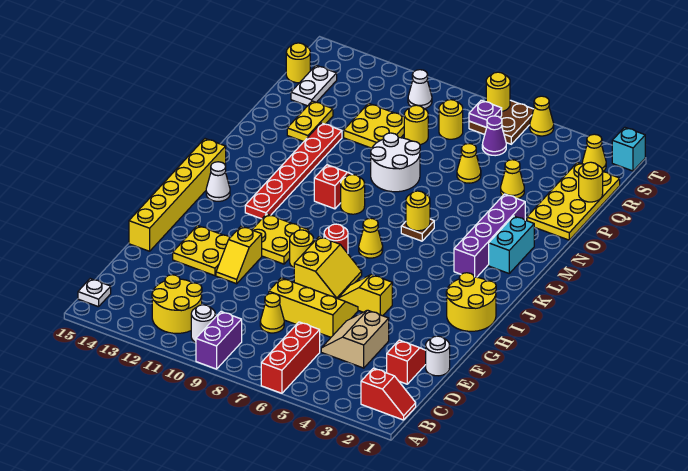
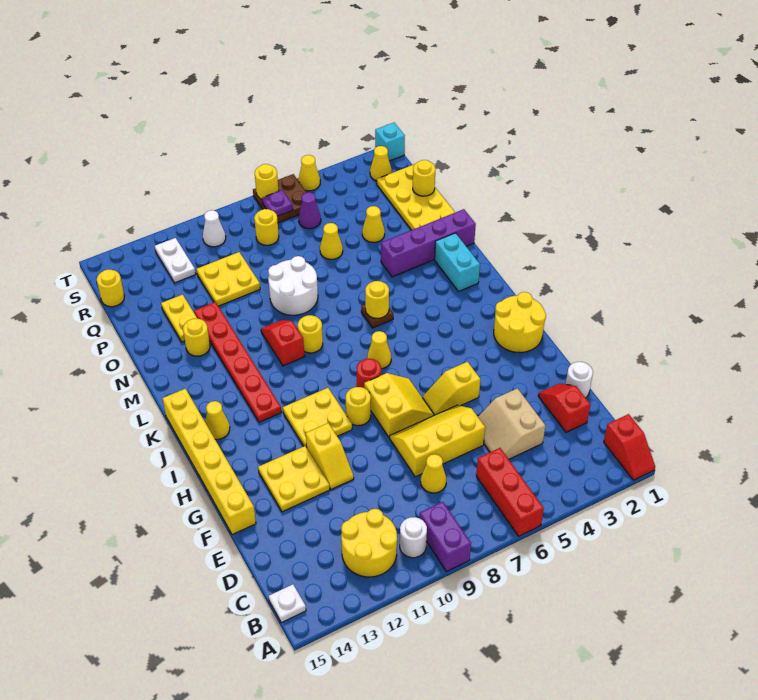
red 1x2 slope [361,368,416,420] -> red 1x2 slope turned to [604,414,655,480]
white 1x1 cone [206,162,230,201] -> yellow 1x1 cone [205,401,230,439]
purple 1x4 brick [454,194,525,277] -> purple 1x4 brick turned to [381,209,476,277]
yellow 1x1 round brick [404,105,428,145] -> yellow 1x1 round brick moved to [183,319,210,356]
white 1x2 plate [291,65,337,106] -> white 1x2 plate moved to [155,238,196,283]

